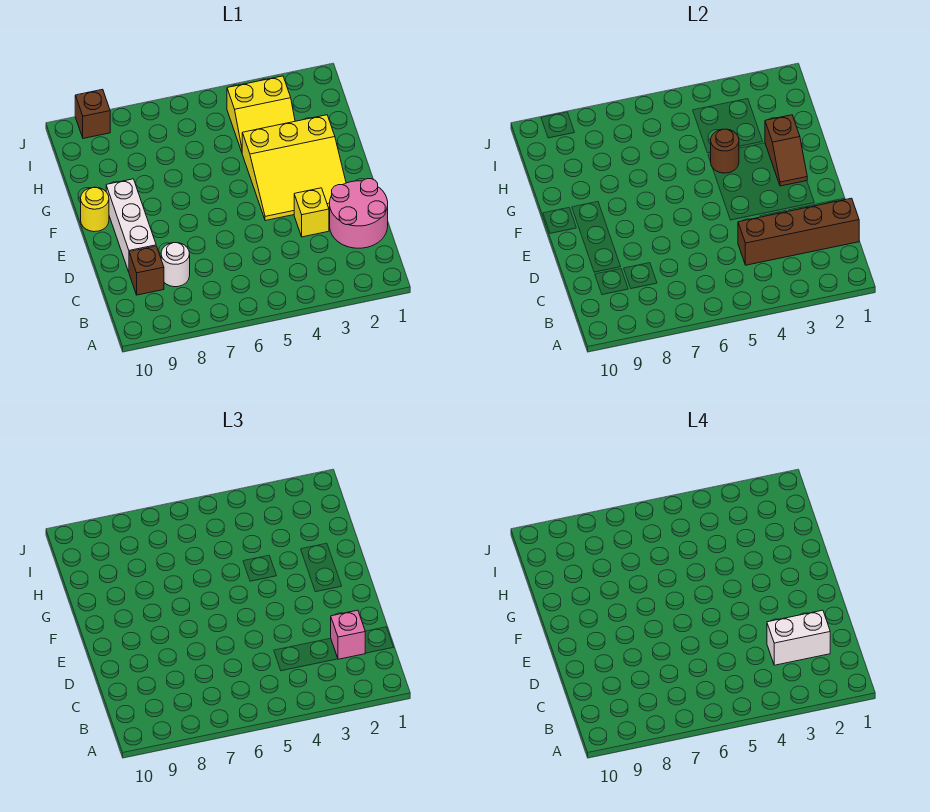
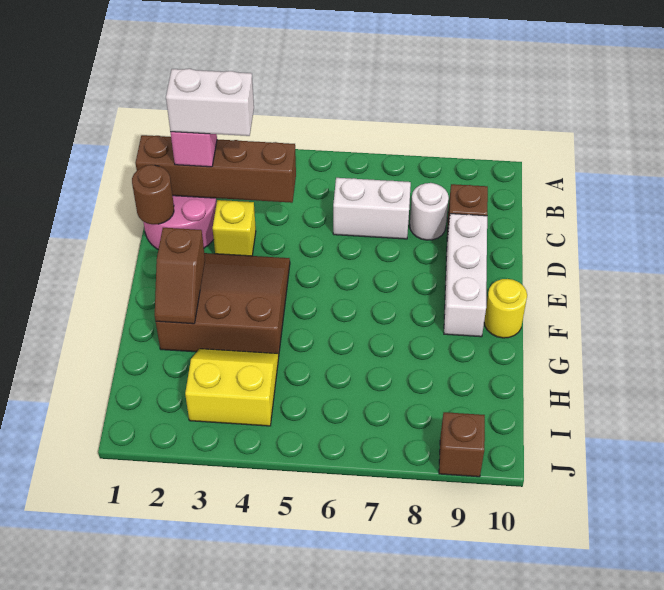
none -> white 1x2 brick [333,178,411,239]
yellow 3x3 slope [242,115,346,221] -> brown 3x3 slope [156,253,290,357]
brown 1x2 slope [765,115,807,186] -> brown 1x2 slope turned to [155,228,205,324]
brown 1x1 round brick [711,129,739,173] -> brown 1x1 round brick moved to [132,165,174,224]

